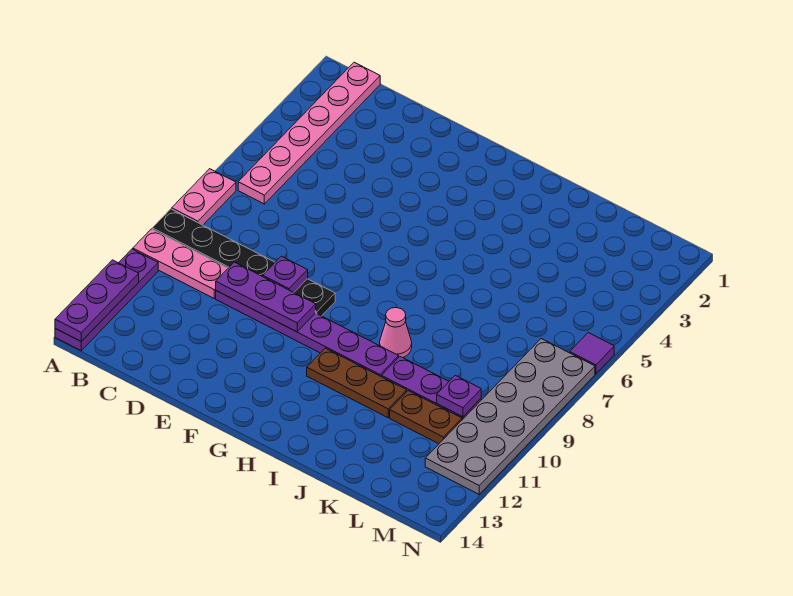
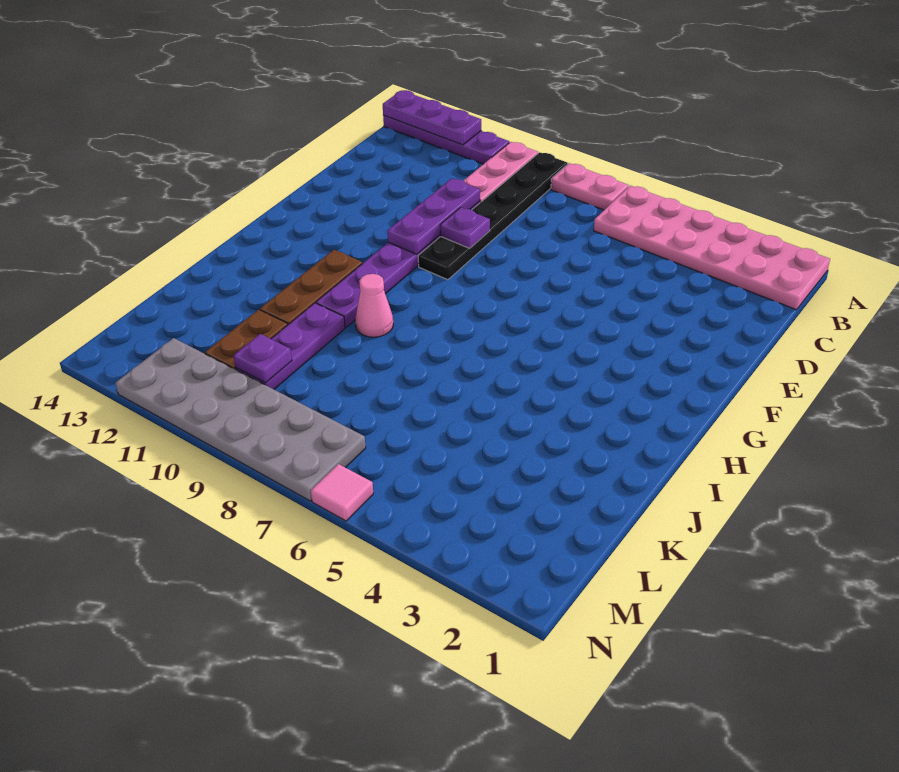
pink 1x6 plate [238,62,380,204] -> pink 2x6 plate [594,186,830,310]
purple 1x1 tile [570,333,614,374] -> pink 1x1 tile [311,464,373,521]

